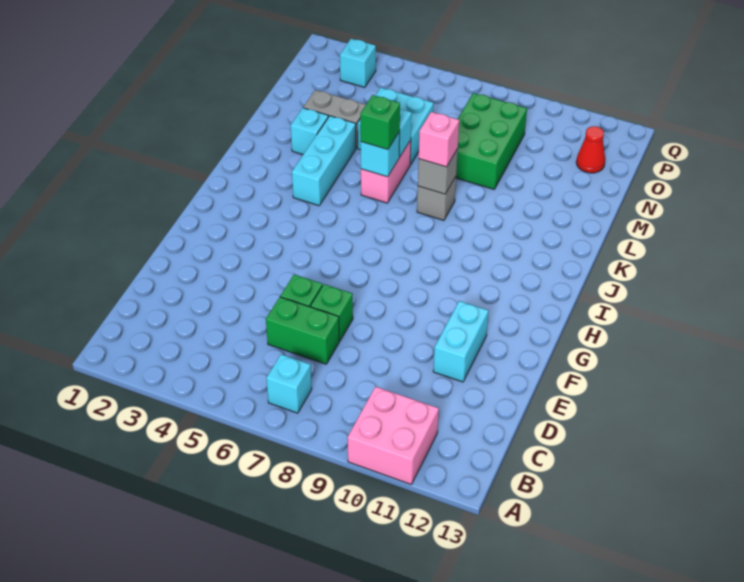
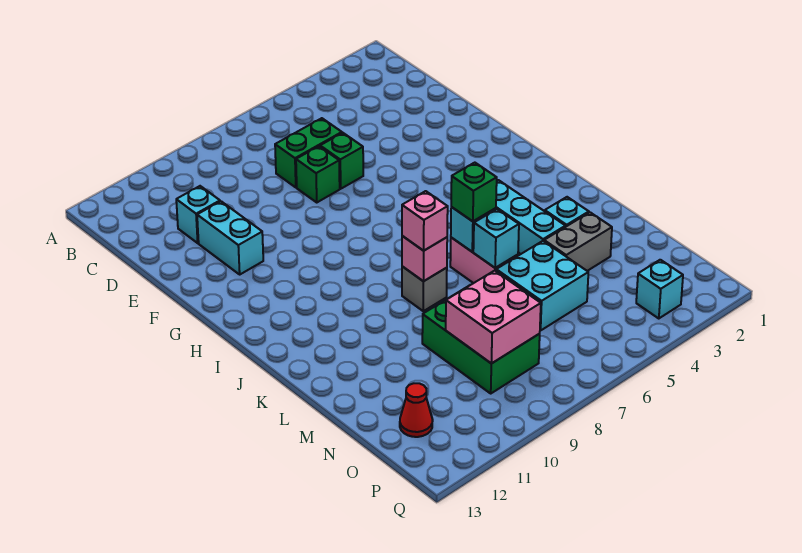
pink 2x2 brick [348,386,439,484] -> pink 2x2 brick moved to [446,271,541,364]
cyan 1x1 brick [266,354,312,413] -> cyan 1x1 brick moved to [176,186,220,243]
grey 1x1 brick [418,149,458,194] -> pink 1x1 brick [402,236,447,281]

